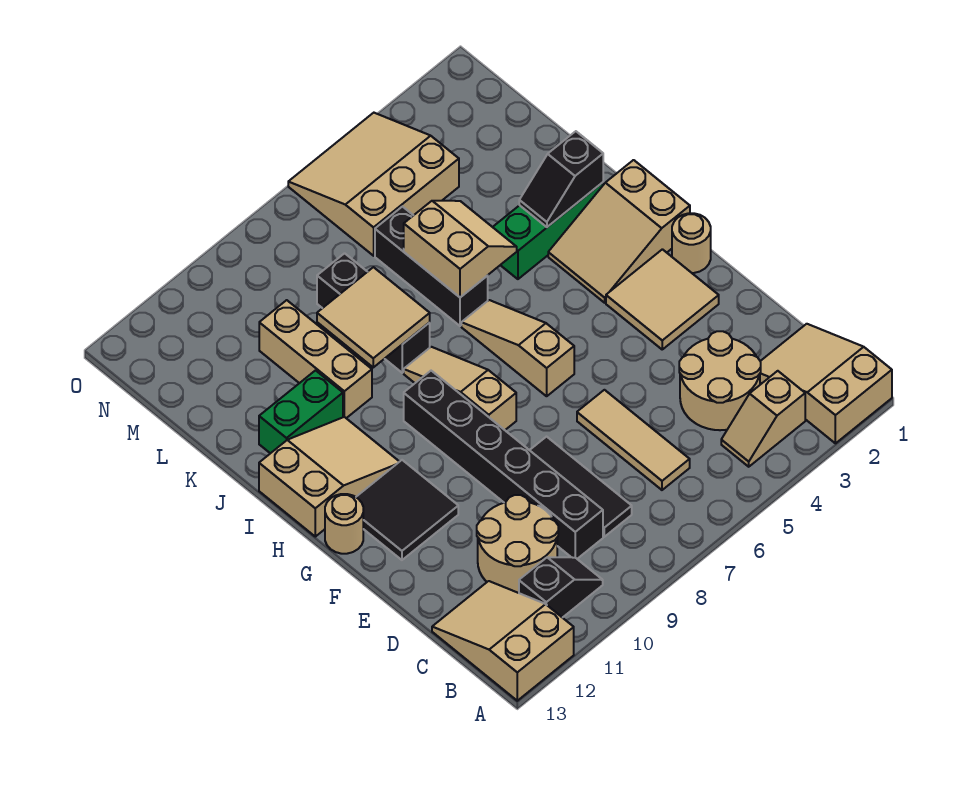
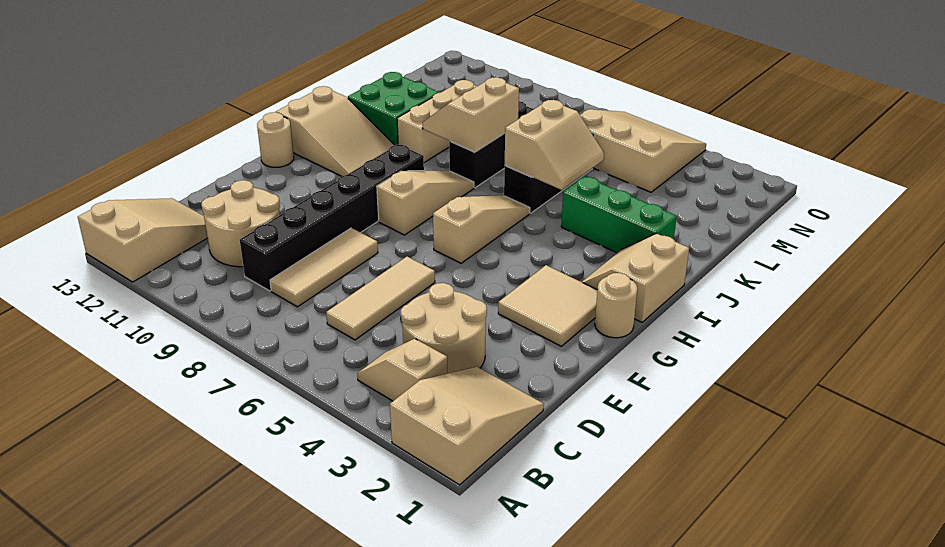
black 1x2 slope [519,557,603,618] -> none
black 1x3 tile [530,437,632,537] -> tan 1x3 tile [270,228,378,307]
black 2x2 tile [356,460,458,560] -> none
tan 2x3 slope [548,160,690,303] -> tan 2x2 slope [582,233,689,322]
black 1x2 slope [519,131,603,227] -> none
tan 2x2 tile [317,267,430,367] -> tan 2x2 slope [423,77,519,152]
green 1x2 brick [259,370,343,453] -> green 2x2 brick [348,72,440,145]

